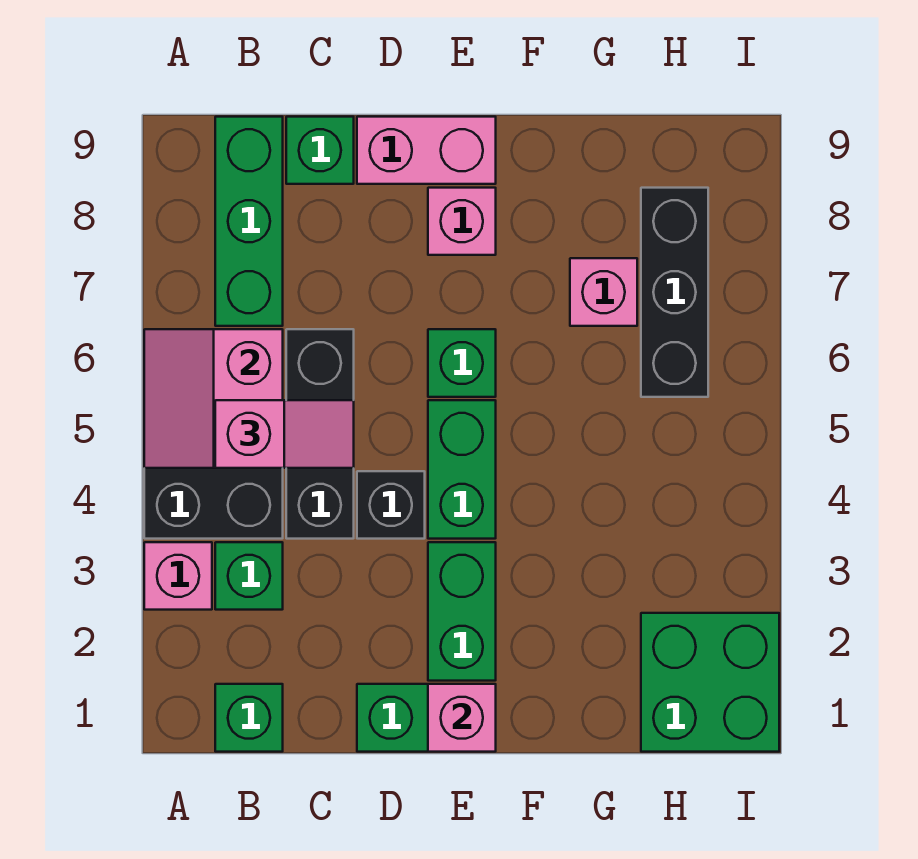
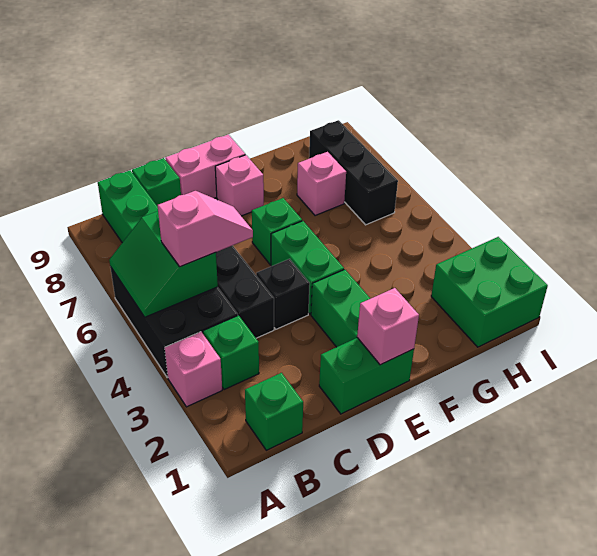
pink 2x2 slope [144,329,283,468] -> green 2x2 slope [109,211,218,317]

